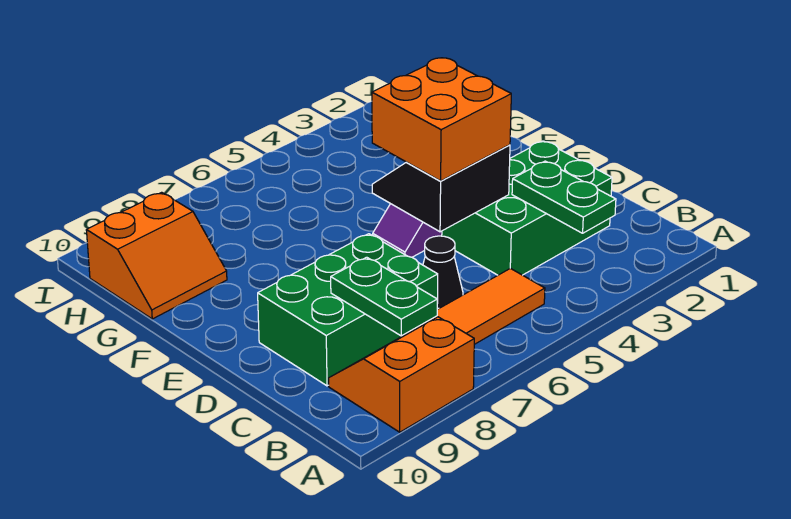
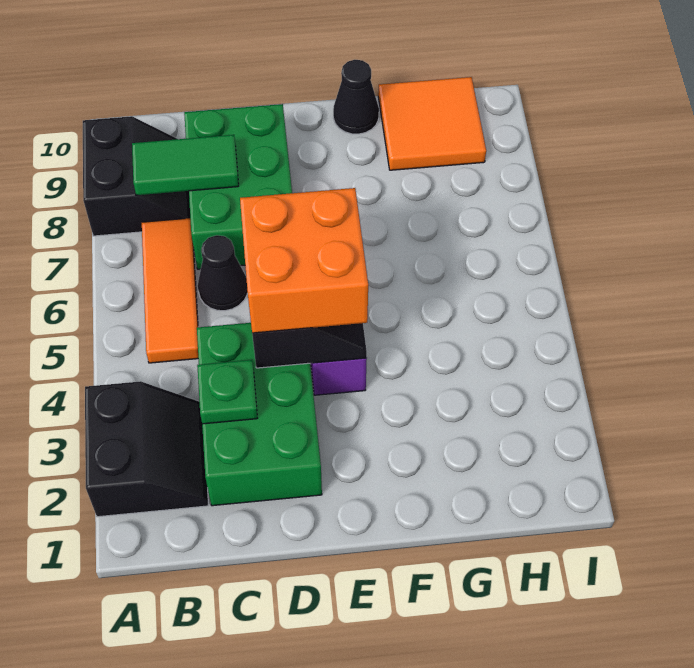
none -> black 2x2 slope [85,381,209,517]
orange 2x2 slope [329,317,474,432] -> black 2x2 slope [83,116,190,236]
green 1x2 plate [512,161,616,233] -> green 1x1 plate [197,360,257,424]
green 1x2 plate [331,257,437,336] -> green 1x2 tile [132,135,239,195]
none -> black 1x1 cone [333,60,379,134]
orange 2x2 slope [86,192,227,319] -> orange 2x2 tile [378,77,486,170]

